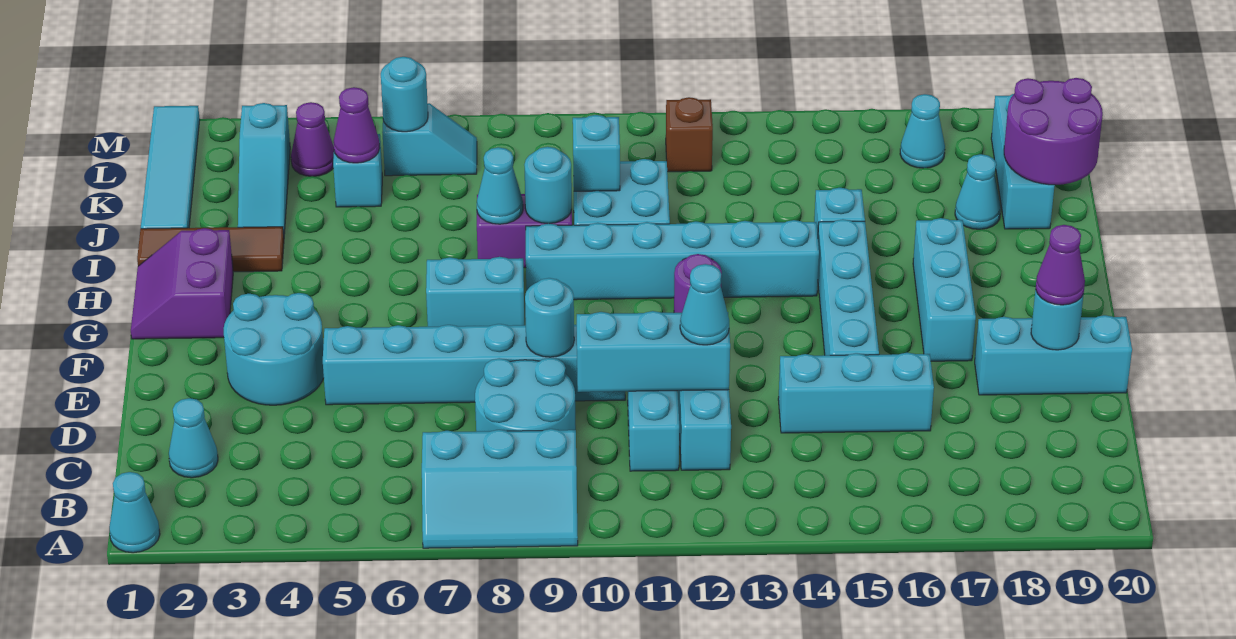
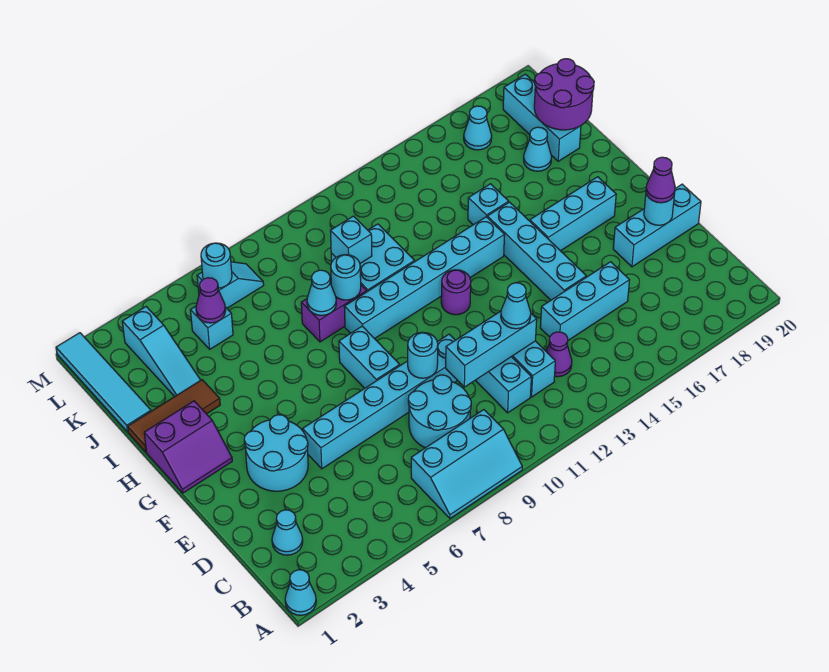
cyan 1x3 brick [913,218,976,361] -> cyan 1x3 brick turned to [530,177,616,251]
purple 2x2 slope [131,228,233,339] -> purple 2x2 slope turned to [144,401,232,493]
cyan 1x2 brick [426,257,524,327] -> cyan 1x2 brick turned to [339,326,400,388]
purple 1x1 cone [291,102,334,176] -> purple 1x1 cone moved to [546,332,572,377]
brown 1x1 brick [666,97,713,172] -> none

